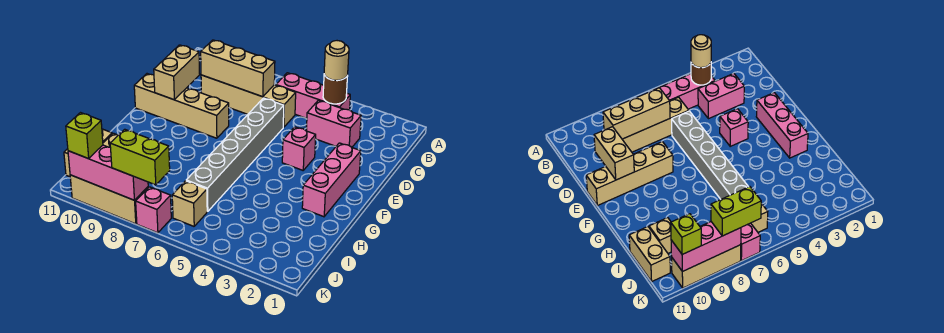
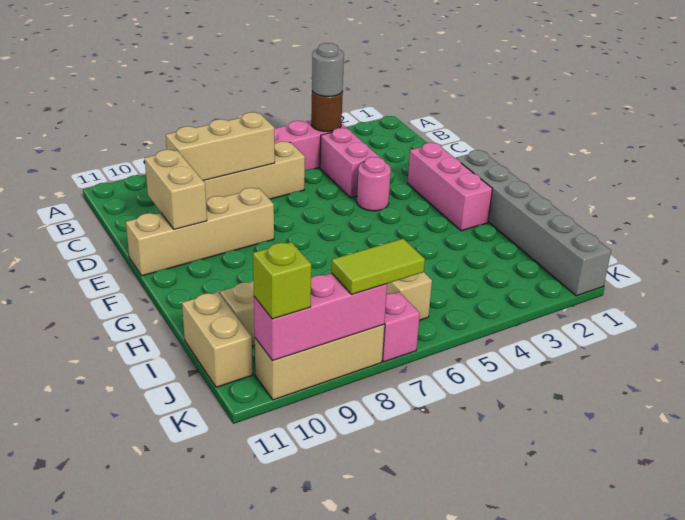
tan 1x1 round brick [324,41,349,80] -> grey 1x1 round brick [312,43,344,96]
pink 1x2 brick [306,100,361,147] -> pink 1x2 brick turned to [320,128,379,198]
grey 1x6 brick [186,98,284,211] -> grey 1x6 brick moved to [456,150,611,296]
pink 1x1 brick [282,127,316,170] -> pink 1x1 round brick [357,157,391,211]
lime 1x2 brick [110,129,170,185] -> lime 1x2 tile [331,238,425,294]

